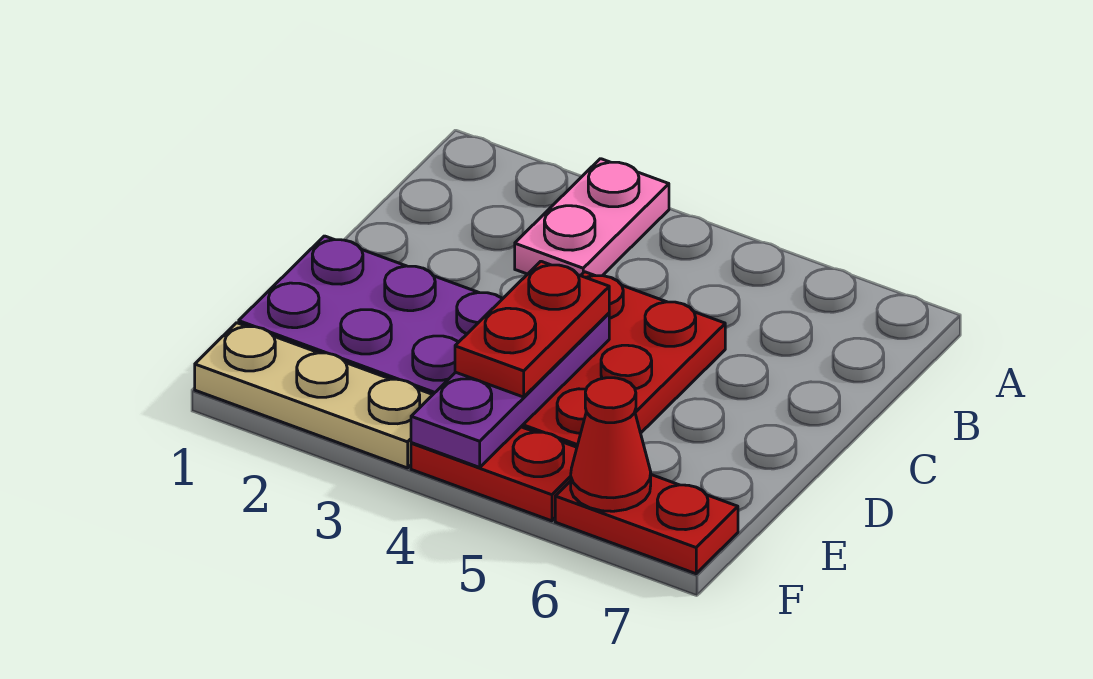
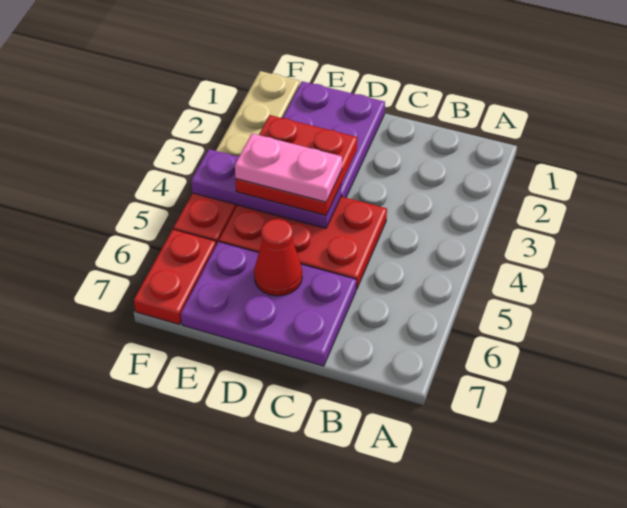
pink 1x2 plate [515,159,669,276] -> pink 1x2 plate moved to [235,134,342,202]
none -> purple 2x3 plate [181,242,356,366]
red 1x2 plate [455,261,609,397] -> red 2x2 plate [236,115,357,215]
red 1x1 cone [571,378,651,511] -> red 1x1 cone moved to [254,219,302,296]

